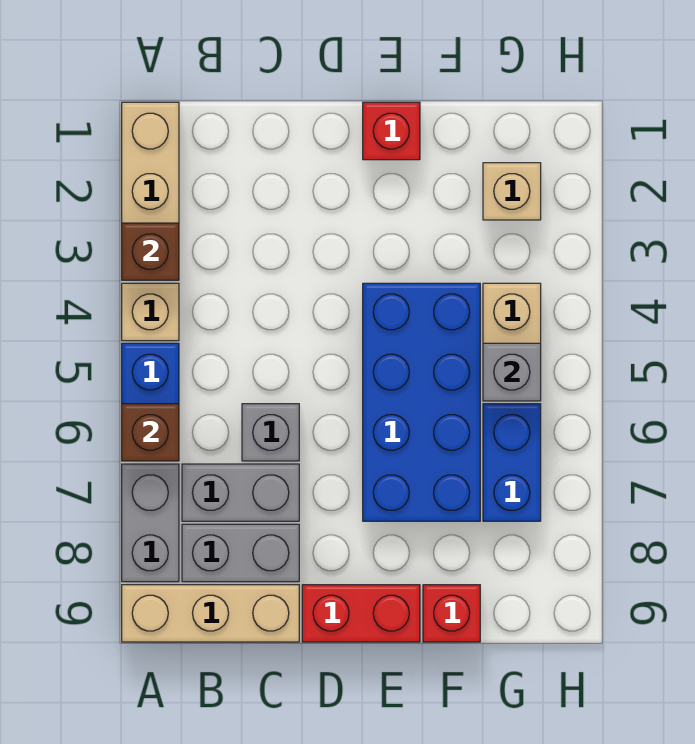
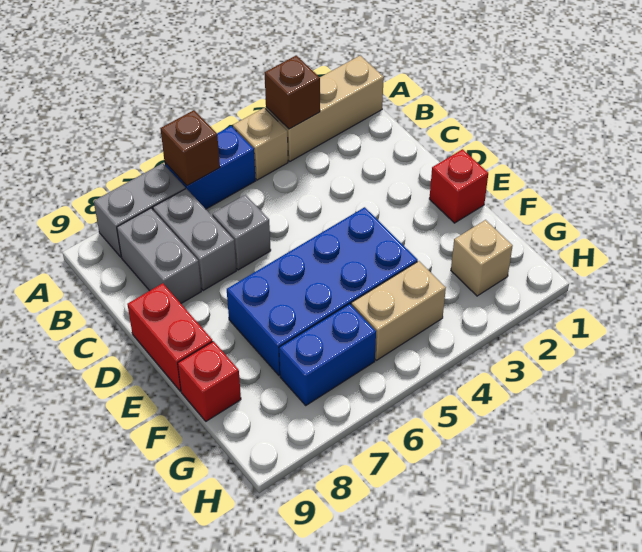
tan 1x3 brick [122,585,299,642] -> none
grey 1x1 brick [483,343,541,401] -> none

